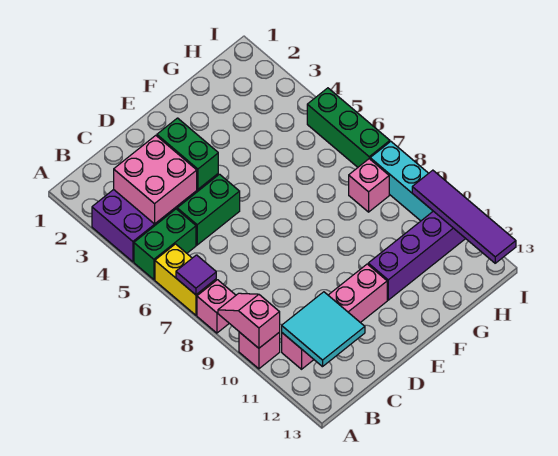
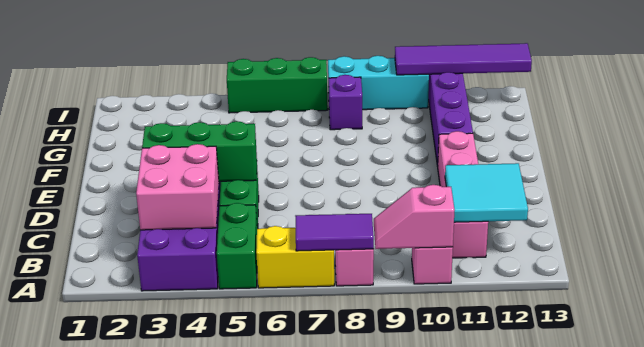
purple 1x1 tile [176,255,216,295] -> purple 1x2 tile [295,214,374,251]
green 1x2 brick [157,118,218,189] -> green 1x3 brick [142,121,257,181]
pink 1x1 brick [349,159,389,212] -> purple 1x1 brick [329,75,362,130]

